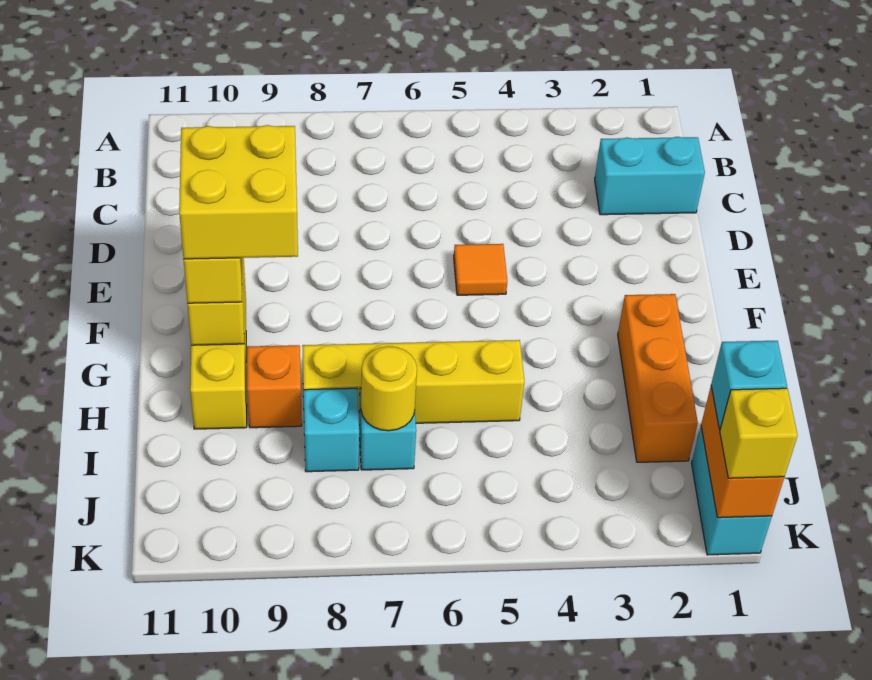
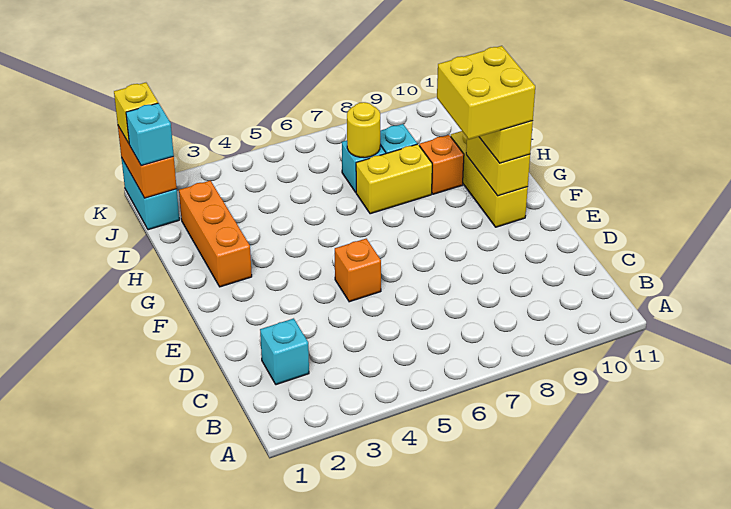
cyan 1x2 brick [595,137,705,215] -> cyan 1x1 brick [260,318,309,385]
orange 1x1 tile [454,244,507,295] -> orange 1x1 brick [335,239,381,302]
yellow 1x4 brick [302,340,525,423] -> yellow 1x2 brick [356,144,432,214]

